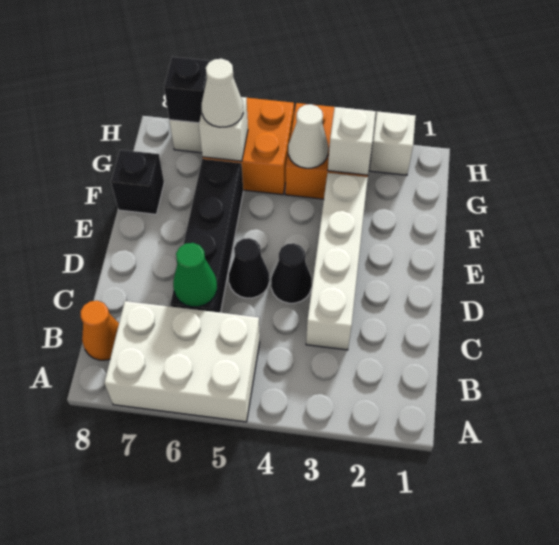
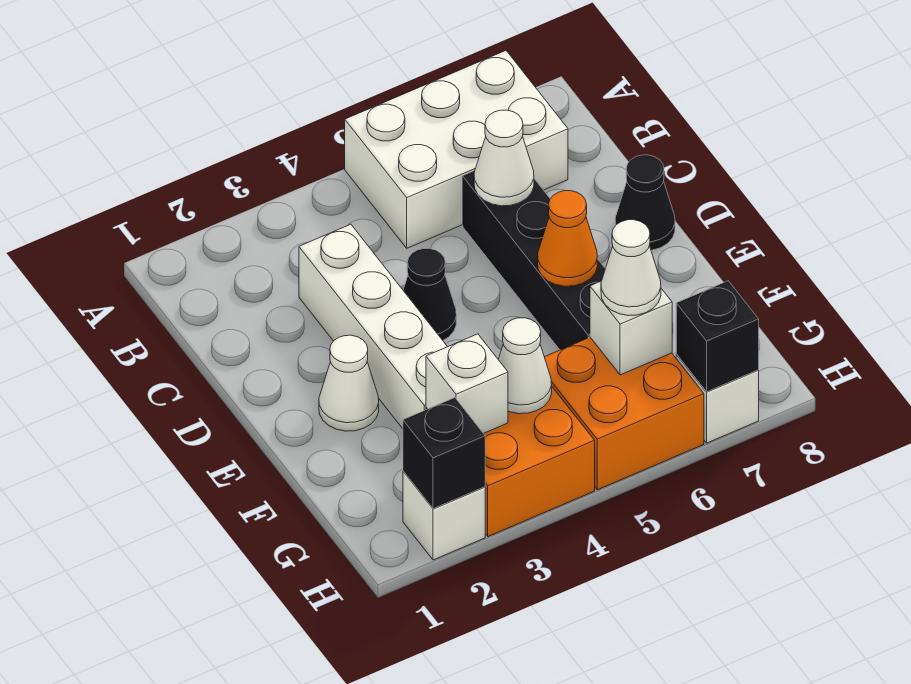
orange 1x1 cone [81,301,119,360] -> orange 1x1 cone moved to [538,191,597,286]
green 1x1 cone [173,243,217,307] -> white 1x1 cone [474,110,534,206]
black 1x1 cone [229,238,269,298] -> black 1x1 cone moved to [615,155,675,250]
none -> white 1x1 cone [319,335,379,431]
black 1x1 brick [111,150,164,214] -> black 1x1 brick moved to [403,398,485,509]

